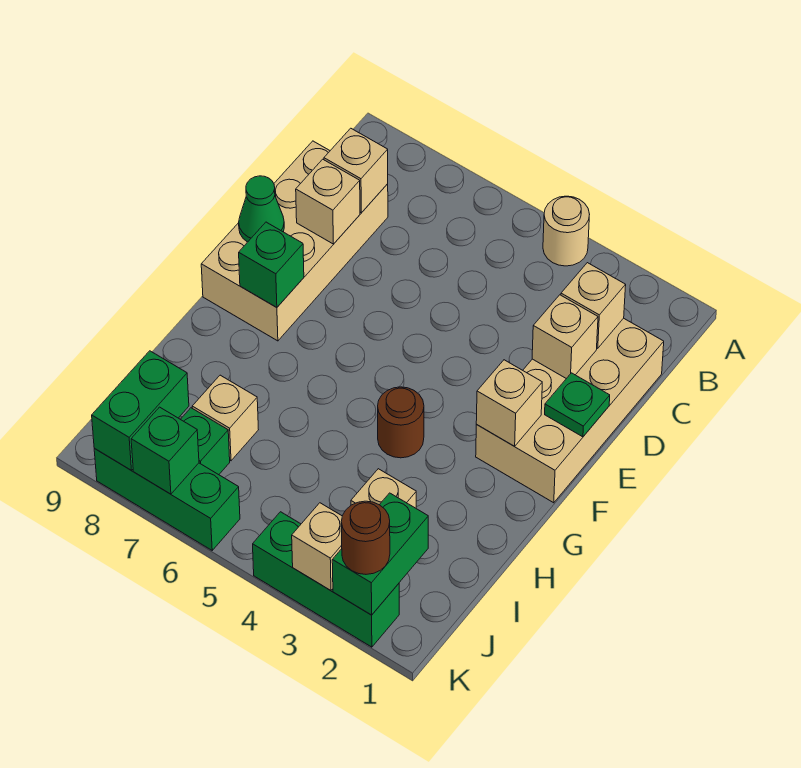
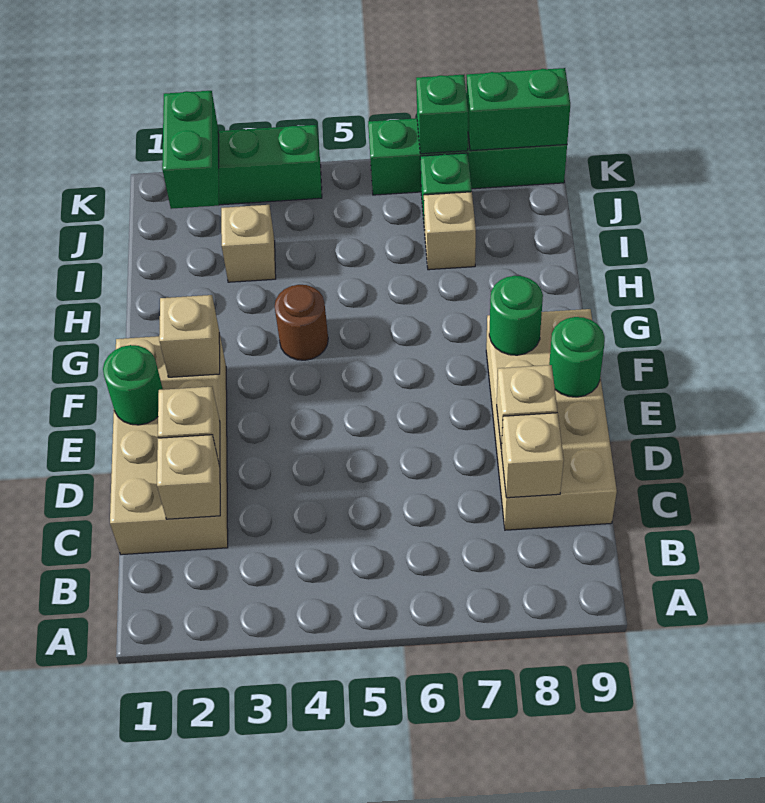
tan 1x1 round brick [543,196,590,266] -> none
green 1x1 plate [545,373,610,437] -> green 1x1 round brick [103,345,163,425]
green 1x1 cone [239,176,284,242] -> green 1x1 round brick [549,317,605,397]
green 1x1 brick [239,222,304,308] -> green 1x1 round brick [489,276,543,355]
green 1x2 brick [92,351,189,470] -> green 1x2 brick turned to [466,68,570,151]
brown 1x1 round brick [341,501,390,574] -> none
tan 1x1 brick [292,503,342,591] -> none
green 1x3 brick [94,449,240,550] -> green 1x4 brick [368,118,567,195]

